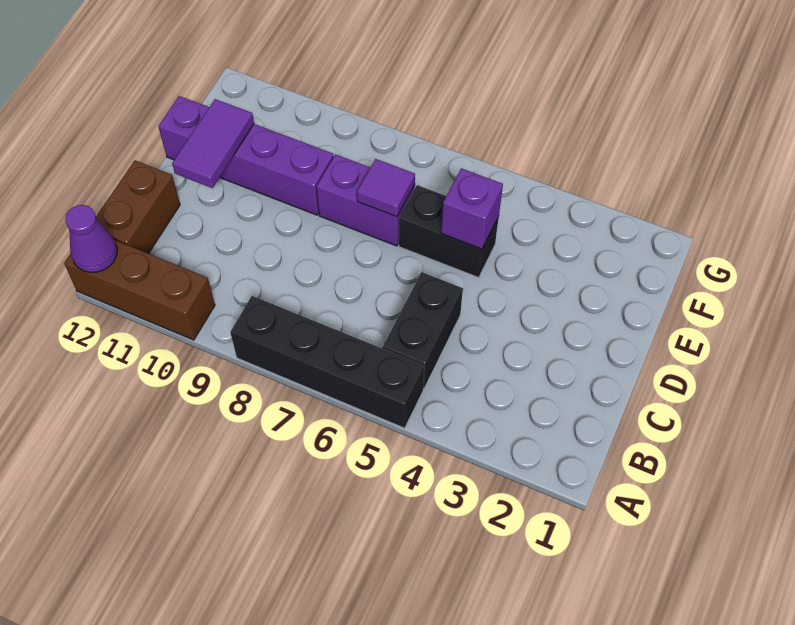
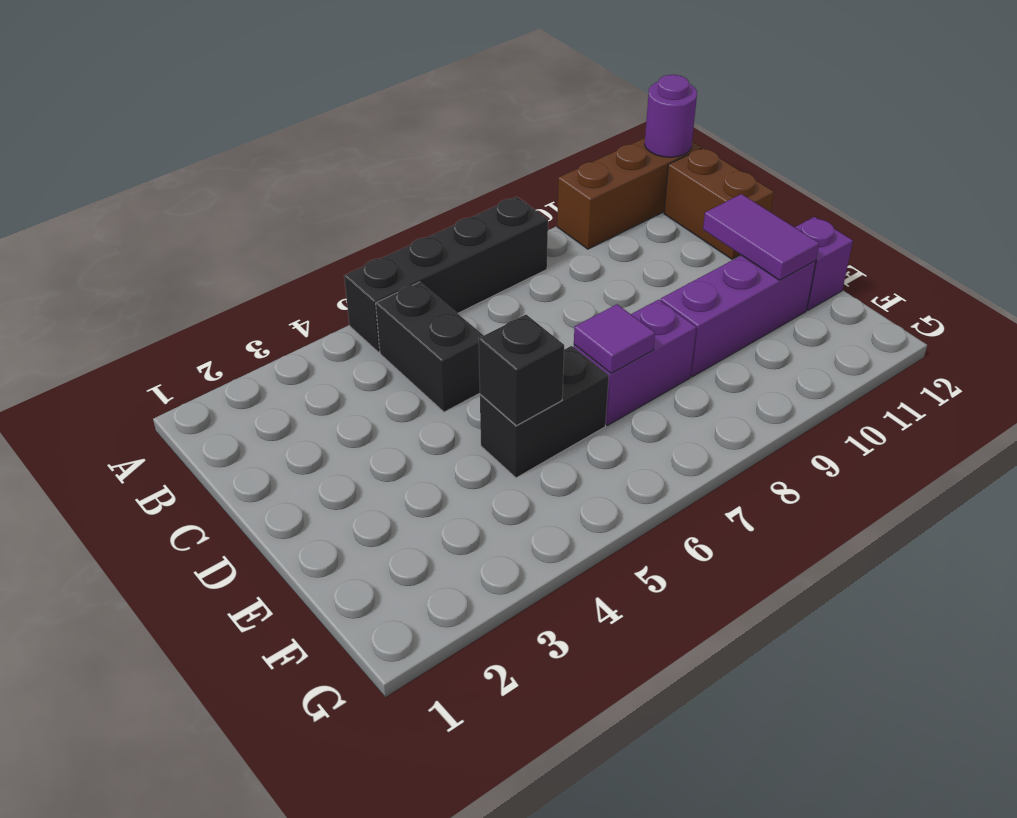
purple 1x1 cone [65,205,117,272] -> purple 1x1 round brick [645,75,697,157]
purple 1x1 brick [441,168,503,249] -> black 1x1 brick [479,315,564,426]

